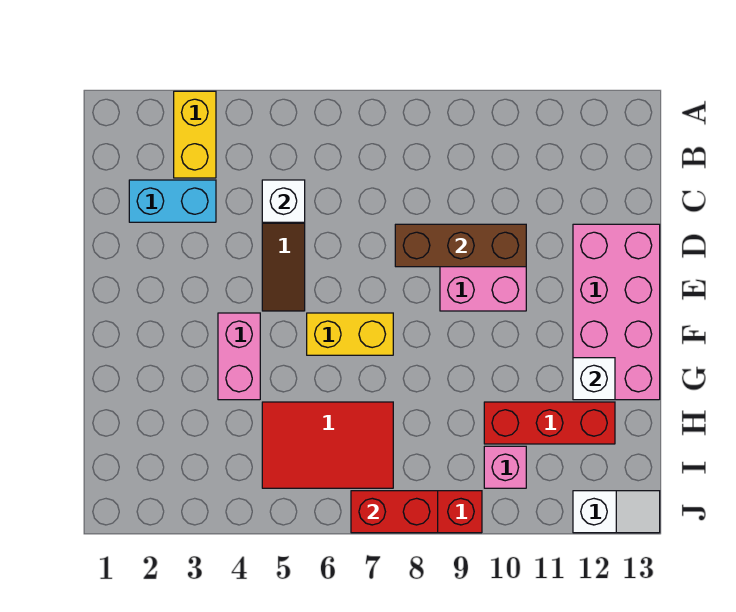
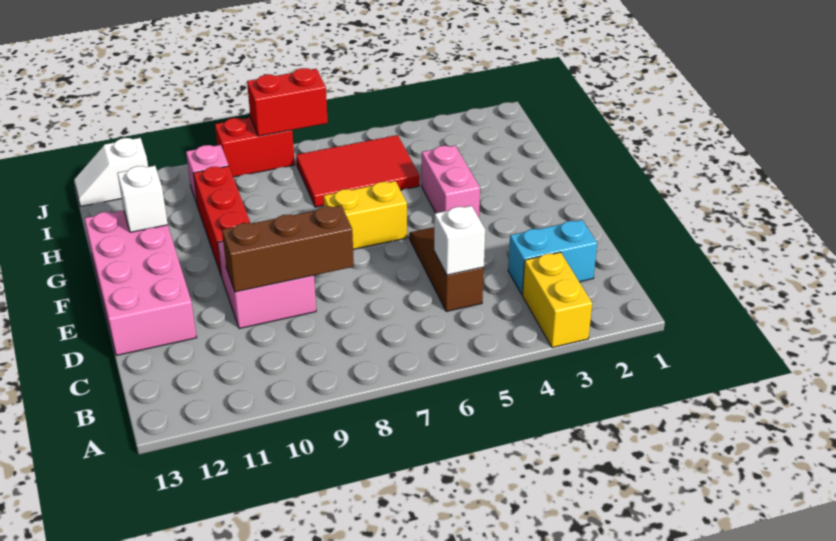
red 1x3 brick [484,402,615,444] -> red 1x3 brick turned to [193,166,250,277]

